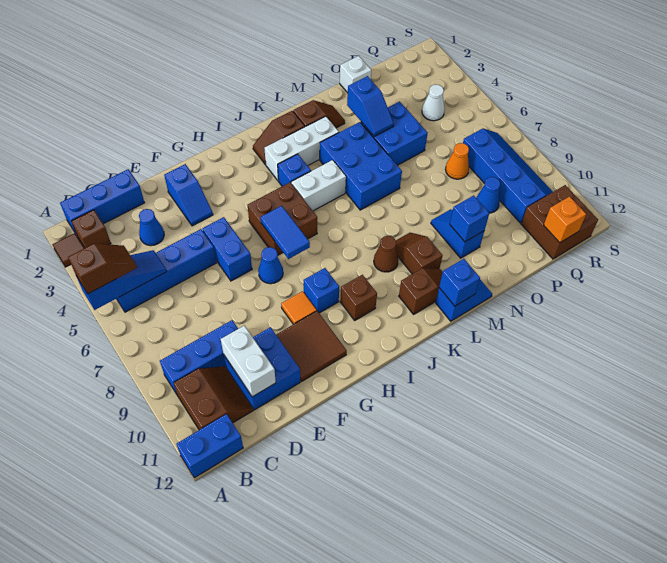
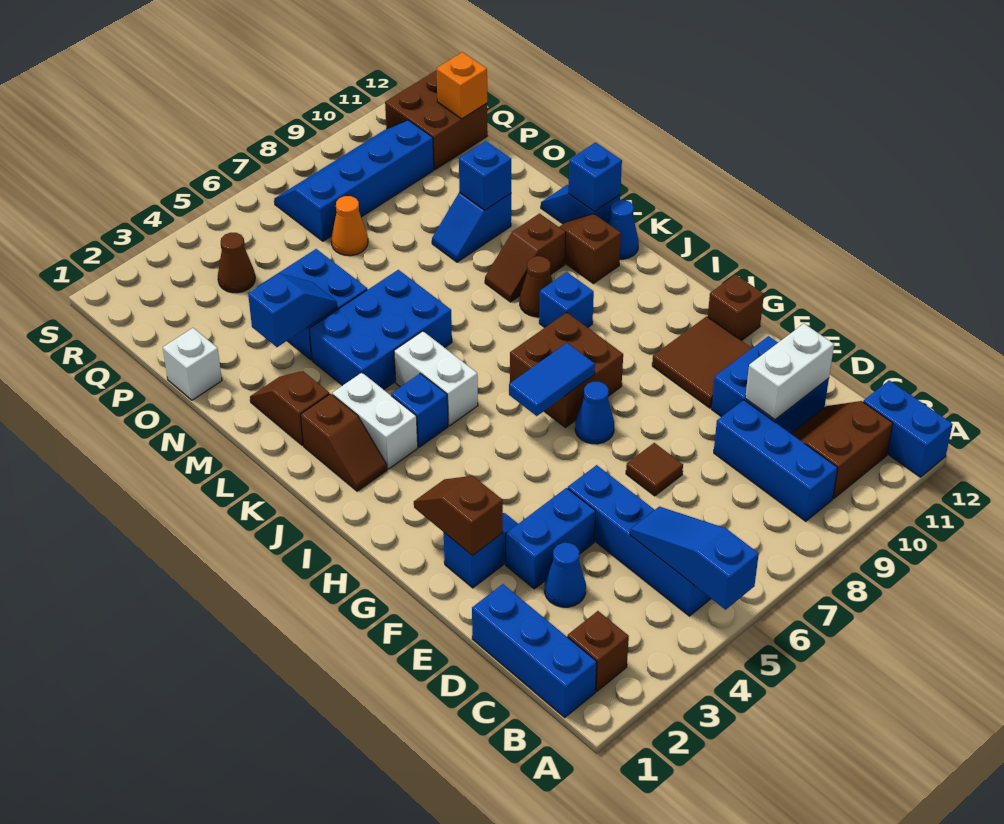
brown 1x1 tile [52,233,84,267] -> brown 1x1 tile moved to [626,443,683,496]
brown 1x2 slope [68,244,137,294] -> brown 1x2 slope moved to [414,476,503,556]
blue 1x2 brick [202,217,252,281] -> blue 1x2 brick moved to [506,488,596,589]
orange 1x1 tile [281,291,317,324] -> none
brown 2x2 brick [248,182,317,255] -> brown 2x2 brick moved to [510,313,623,427]
blue 1x1 brick [304,268,339,313] -> blue 1x1 brick moved to [539,272,594,328]
brown 1x1 brick [340,275,377,320] -> brown 1x1 brick moved to [708,274,764,341]
white 1x3 brick [265,116,339,181] -> white 1x2 brick [332,373,418,469]
blue 1x1 cone [476,177,500,213] -> blue 1x1 cone moved to [608,200,639,259]
white 1x1 cone [422,85,445,121] -> brown 1x1 cone [218,233,255,293]

